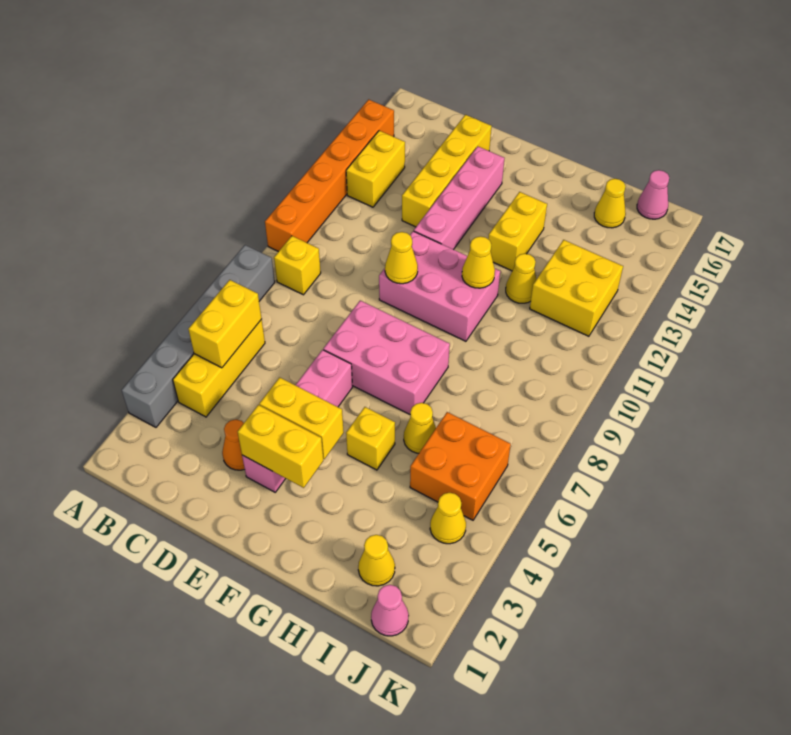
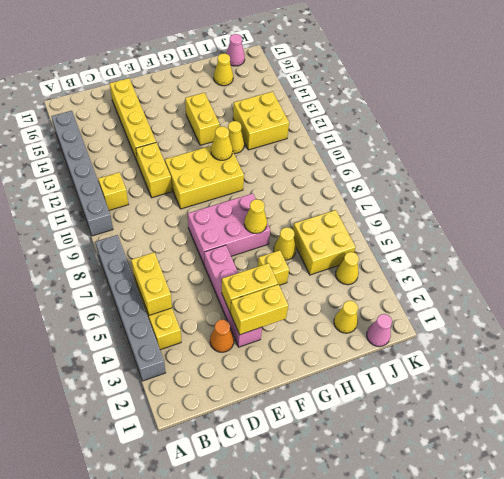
orange 1x6 brick [265,99,394,252] -> grey 1x6 brick [51,111,113,236]
yellow 1x1 brick [274,236,321,295] -> yellow 1x1 brick moved to [98,172,128,210]
yellow 1x2 brick [346,131,405,207] -> yellow 1x2 brick moved to [136,142,172,198]
pink 2x3 brick [379,231,500,341] -> yellow 2x3 brick [165,146,244,209]
yellow 1x1 cone [385,232,418,284] -> yellow 1x1 cone moved to [244,199,267,234]
pink 1x4 brick [414,147,504,250] -> none
orange 2x2 brick [410,412,511,520] -> yellow 2x2 brick [293,210,356,275]

